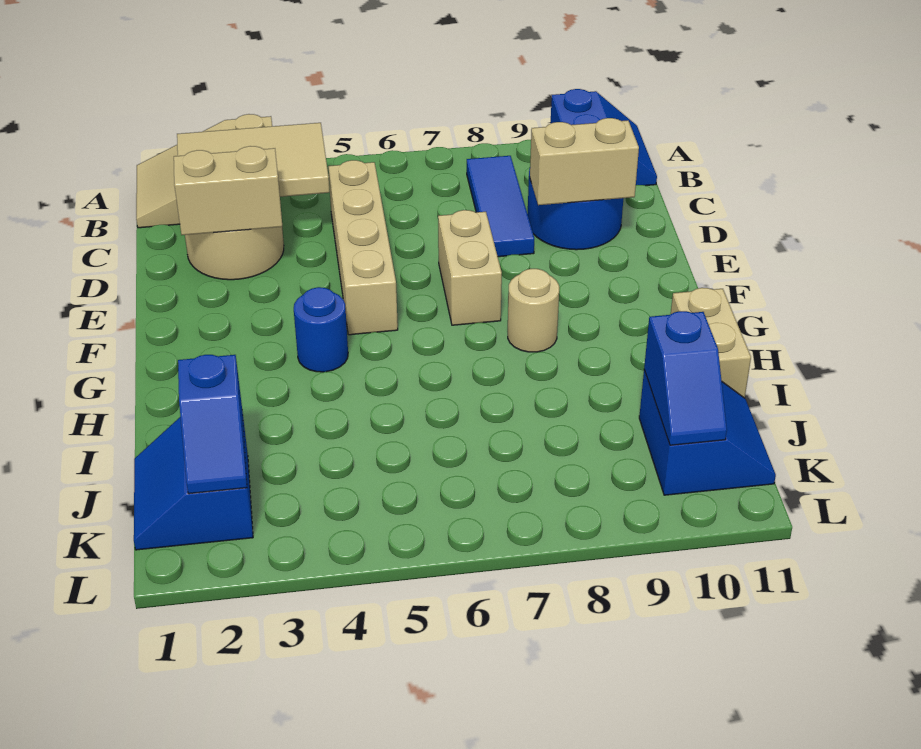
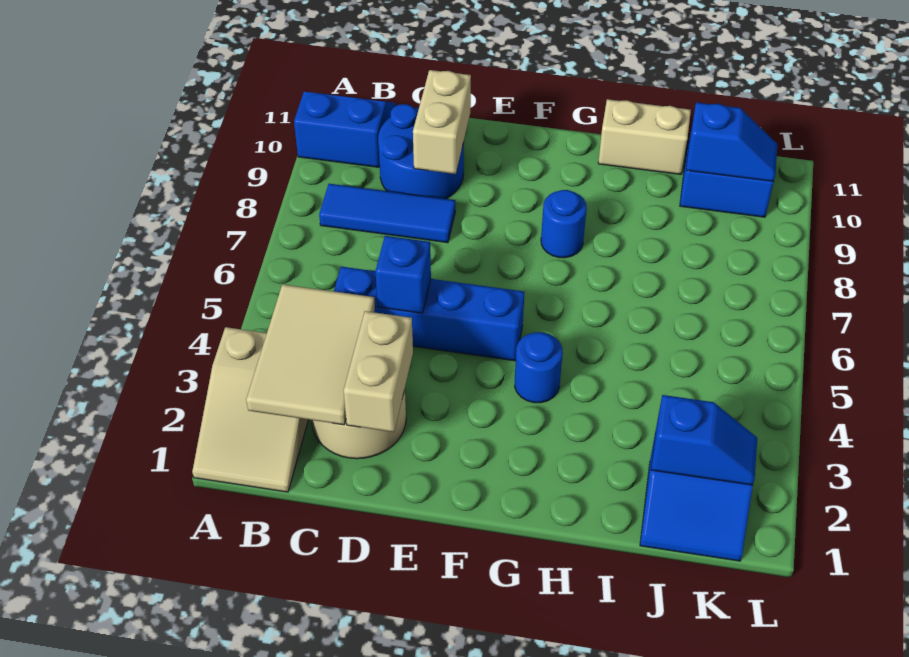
tan 1x4 brick [328,160,398,335] -> blue 1x4 brick [334,267,524,361]
none -> blue 1x1 brick [375,236,431,313]
tan 1x2 brick [438,210,502,325] -> none
tan 1x1 round brick [508,269,559,352] -> blue 1x1 round brick [541,190,587,258]

